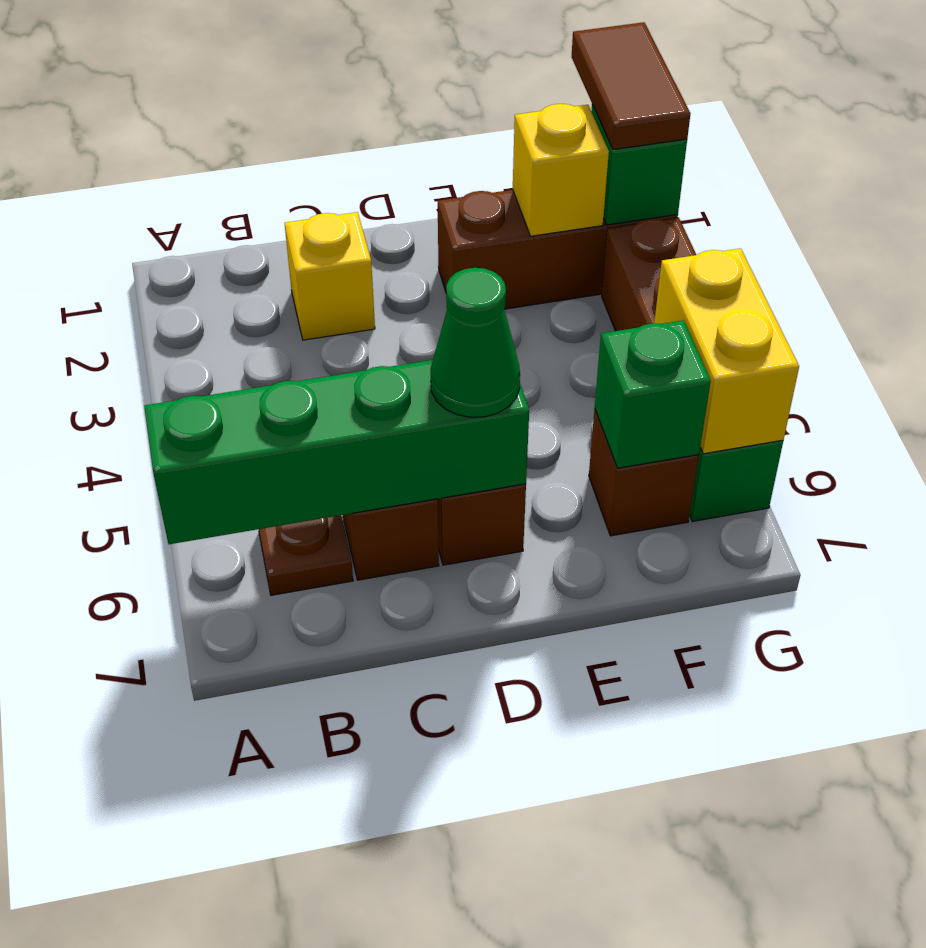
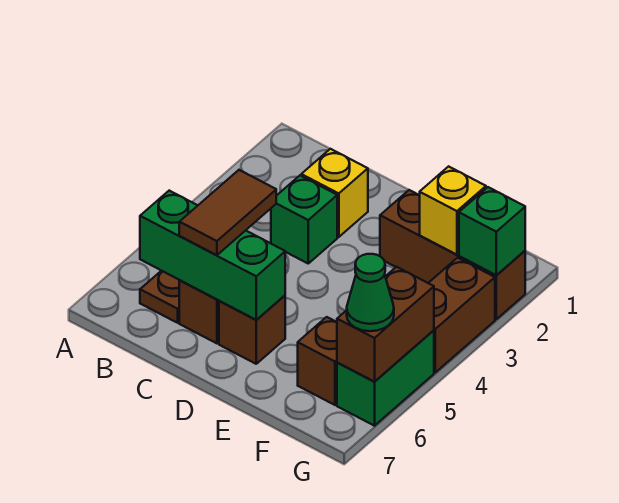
green 1x4 brick [144,360,529,544] -> green 1x3 brick [140,191,285,320]
green 1x1 cone [431,268,520,417] -> green 1x1 cone moved to [347,254,394,331]
green 1x1 brick [595,320,711,468] -> green 1x1 brick moved to [271,176,337,263]
brown 1x2 tile [572,22,691,150] -> brown 1x2 tile moved to [179,170,276,255]
yellow 1x2 brick [654,248,799,454] -> brown 1x2 brick [337,267,434,382]

